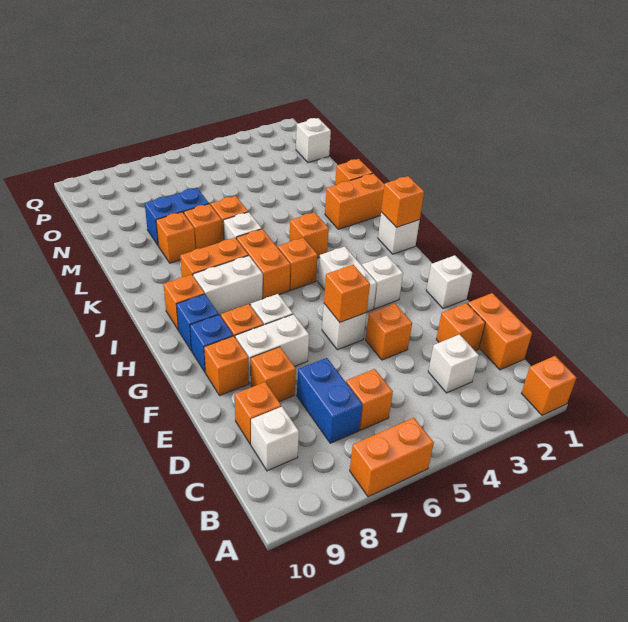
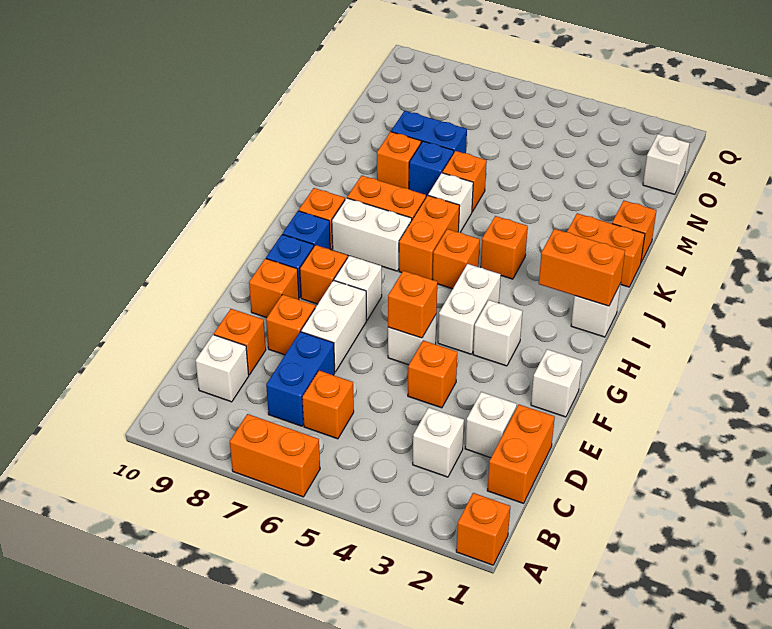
orange 1x1 brick [436,303,485,351] -> white 1x1 brick [465,392,517,458]
white 1x2 brick [235,314,309,384] -> white 1x2 brick turned to [301,280,367,372]
orange 1x1 brick [381,176,424,227] -> orange 1x2 brick [539,229,625,306]
orange 1x1 brick [184,204,222,249] -> blue 1x1 brick [409,141,454,197]

